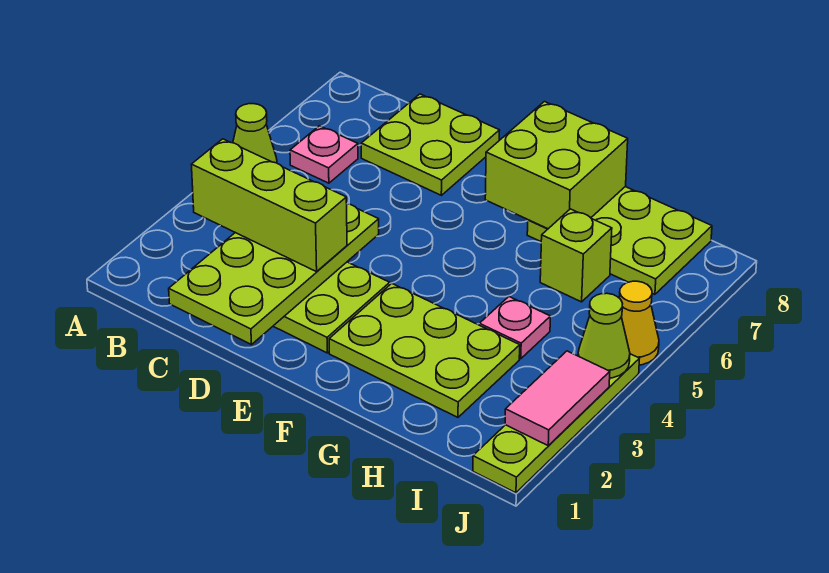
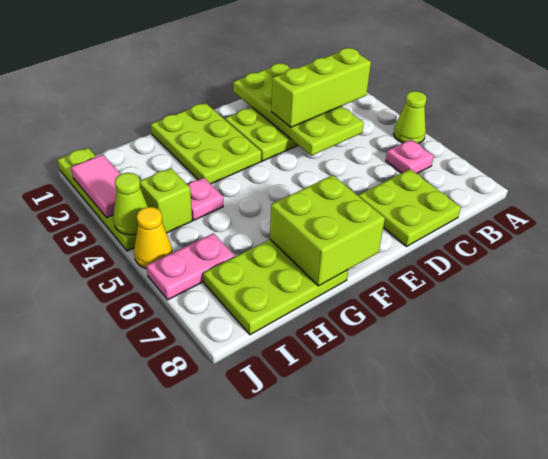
lime 2x3 plate [329,284,520,417] -> lime 2x3 plate turned to [151,103,261,184]
lime 1x1 brick [540,209,612,302] -> lime 1x1 brick moved to [140,168,192,233]
none -> pink 1x2 plate [146,233,235,300]

